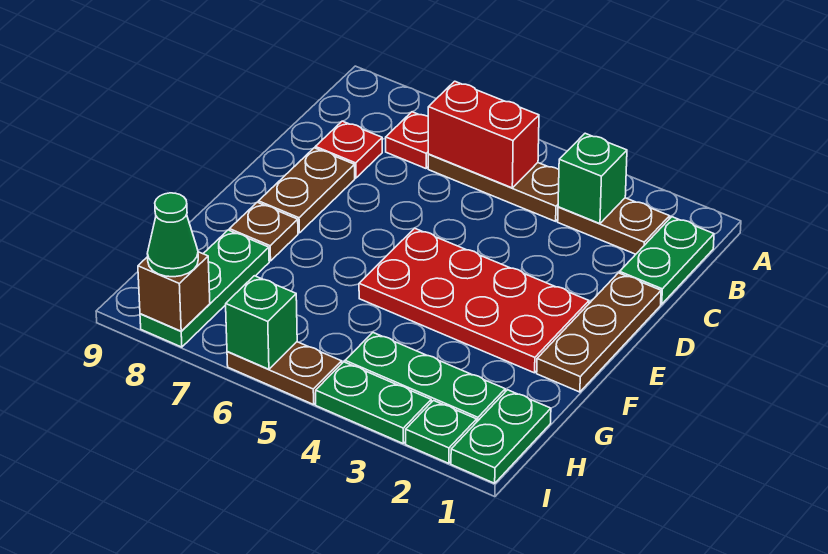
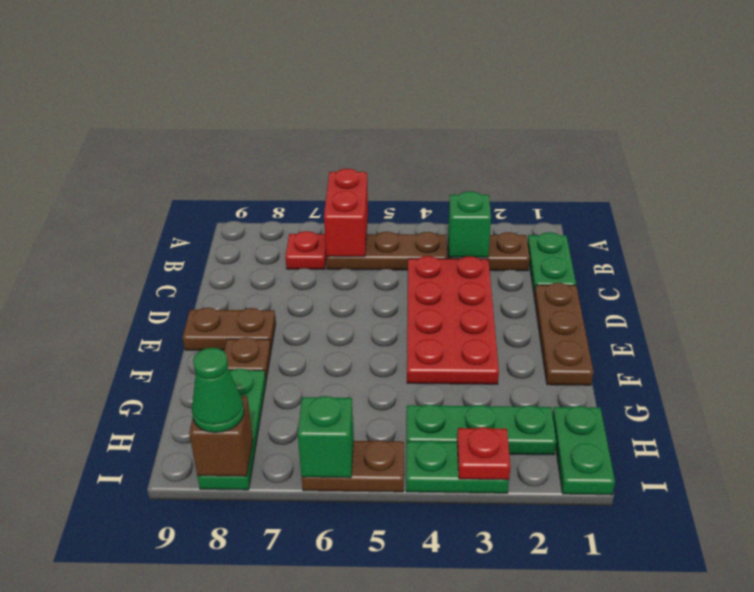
red 1x2 brick [428,81,539,188] -> red 1x2 brick turned to [324,169,368,257]
red 1x1 plate [315,121,382,178] -> red 1x1 plate moved to [457,427,511,480]
brown 1x2 plate [258,148,355,233] -> brown 1x2 plate turned to [183,308,276,350]
red 2x4 plate [359,228,589,373] -> red 2x4 plate turned to [407,256,499,384]
green 1x1 plate [406,401,477,463] -> none

